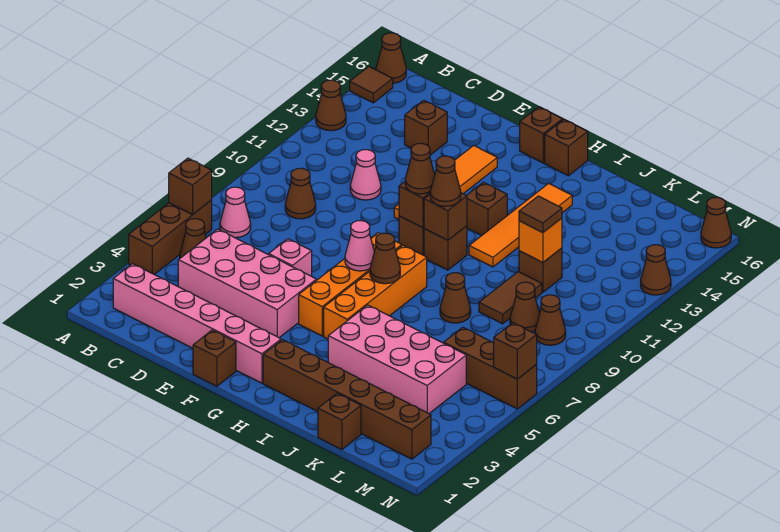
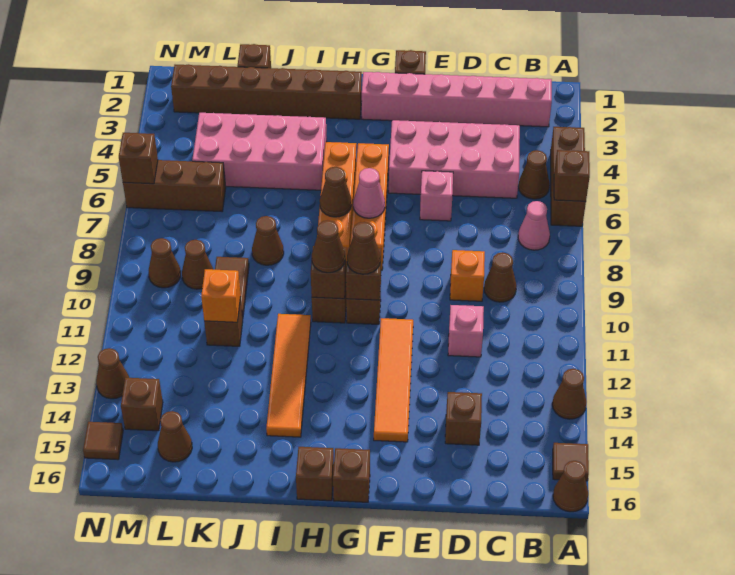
none -> orange 1x1 brick [450,250,485,301]
pink 1x1 cone [350,150,381,200] -> pink 1x1 brick [448,305,484,357]
brown 1x1 brick [467,182,507,236] -> brown 1x1 brick moved to [121,378,163,431]
brown 1x1 tile [519,196,562,233] -> brown 1x1 tile moved to [83,422,123,460]
brown 1x1 cone [701,197,731,248] -> brown 1x1 cone moved to [158,411,192,462]

